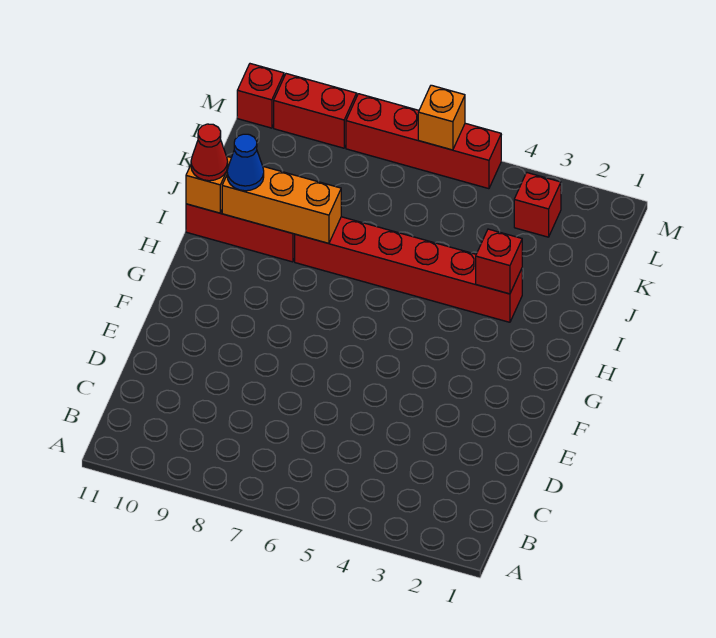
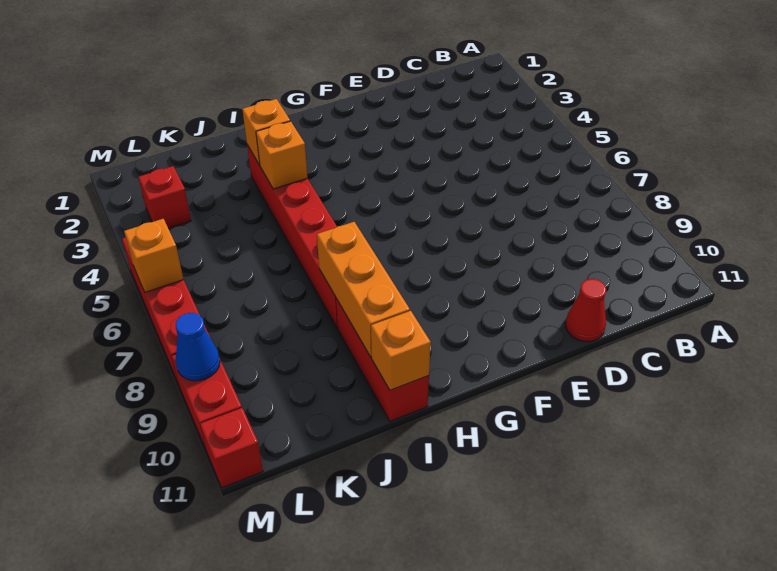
red 1x1 brick [476,229,522,294] -> orange 1x1 brick [242,99,290,165]
none -> orange 1x1 brick [256,121,308,189]
blue 1x1 cone [227,134,264,191] -> blue 1x1 cone moved to [175,313,220,381]
red 1x1 cone [191,124,228,181] -> red 1x1 cone moved to [565,279,606,342]

